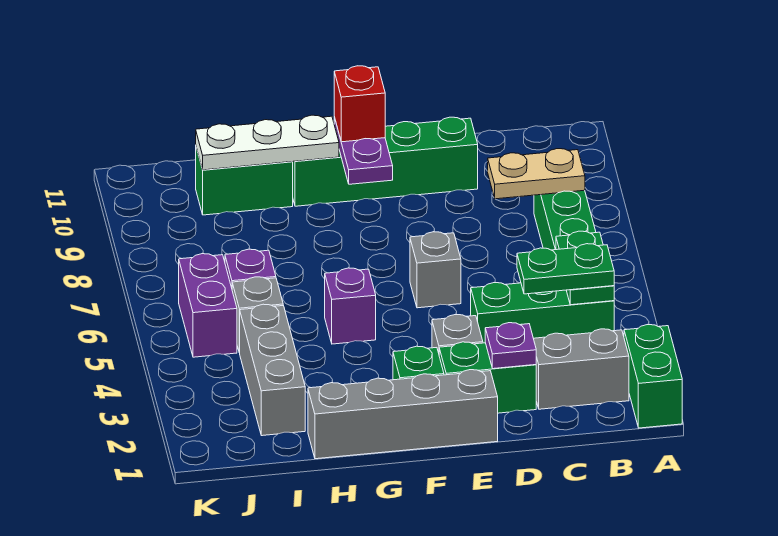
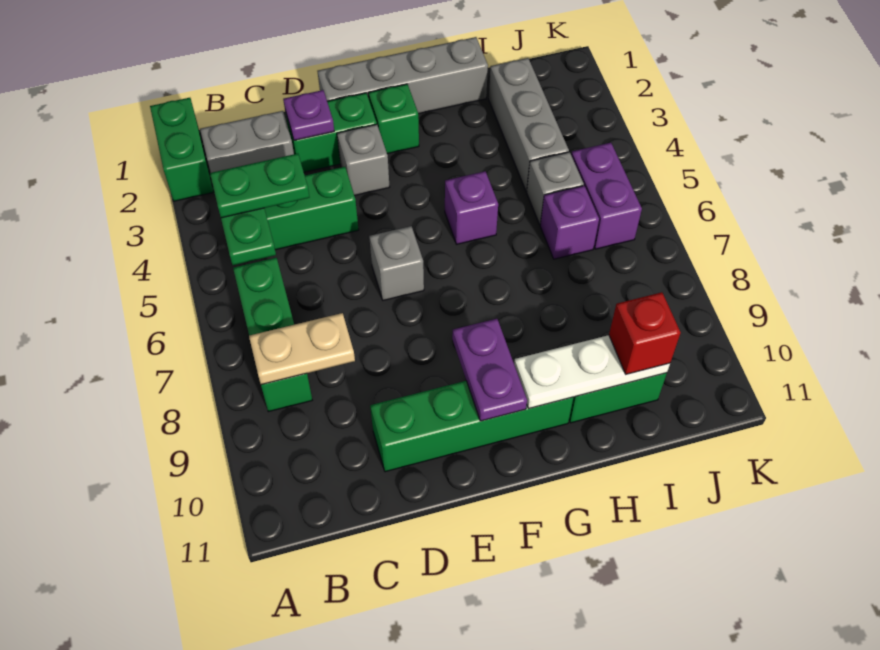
red 1x1 brick [334,66,385,142] -> red 1x1 brick moved to [609,292,681,374]

